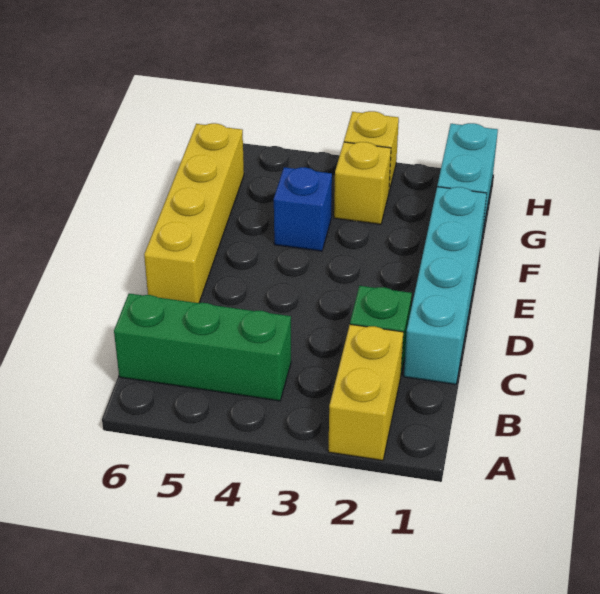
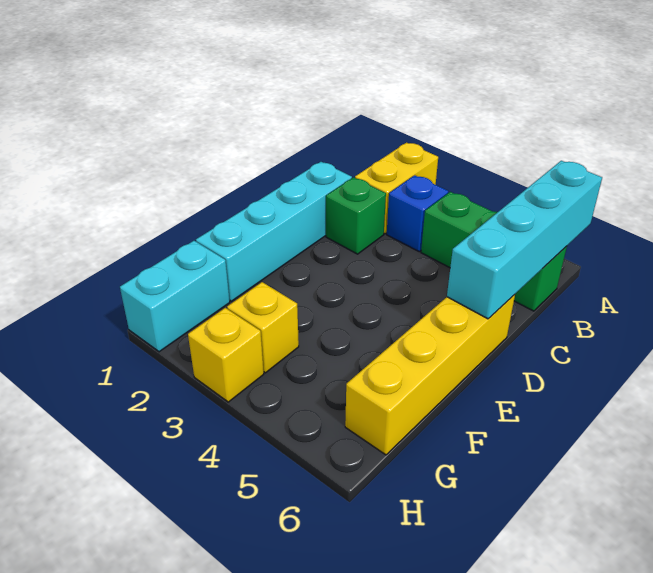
none -> cyan 1x4 brick [447,161,602,319]
blue 1x1 brick [274,167,332,251] -> blue 1x1 brick moved to [387,175,448,252]

